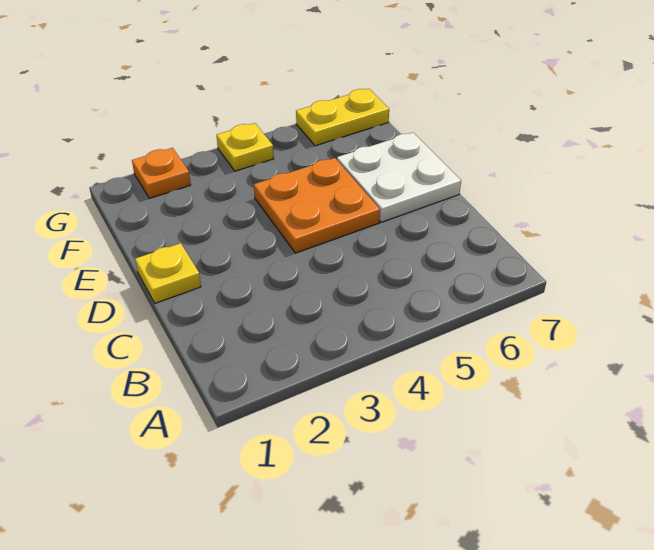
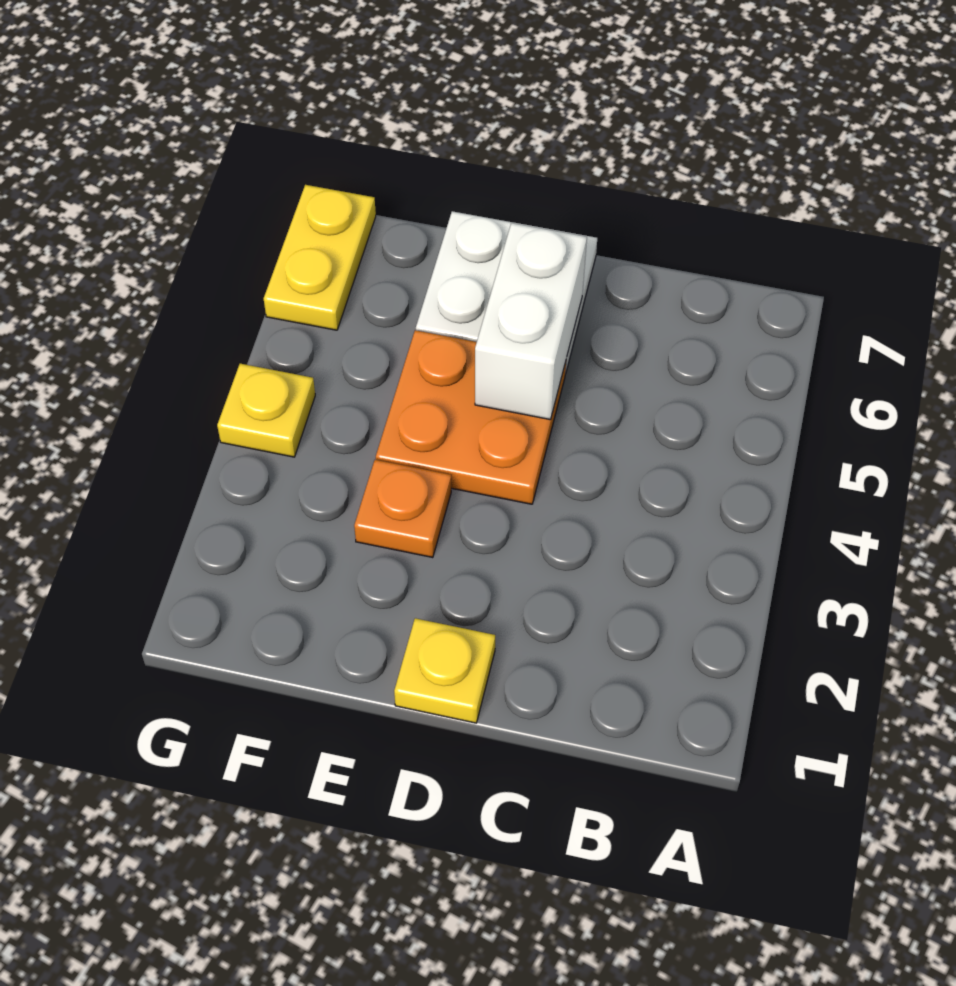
none -> white 1x2 brick [475,223,587,420]
orange 1x1 plate [132,148,191,198] -> orange 1x1 plate moved to [354,460,451,558]

